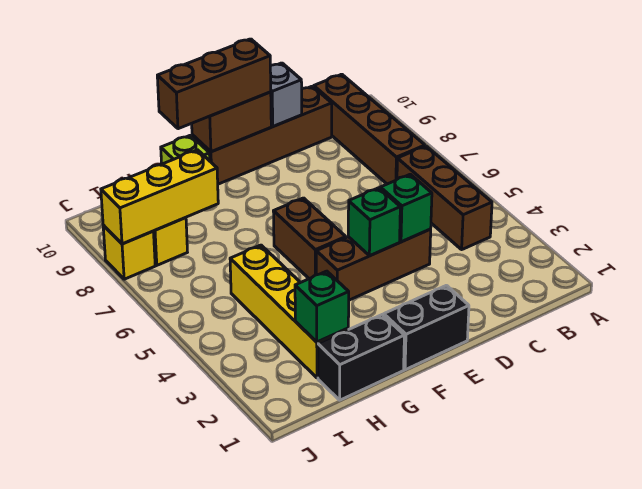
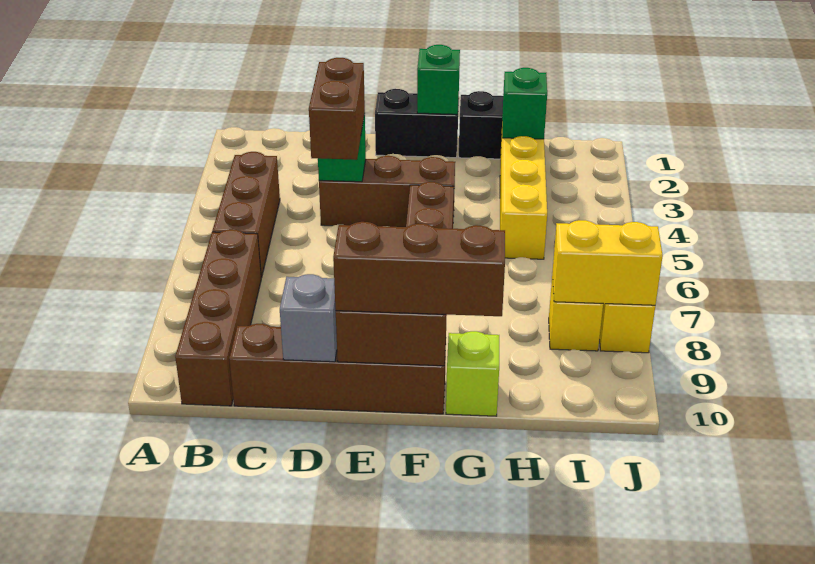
none -> brown 1x2 brick [309,58,365,160]
green 1x1 brick [348,188,400,256] -> green 1x1 brick moved to [417,45,460,114]
yellow 1x3 brick [101,150,218,244] -> yellow 1x2 brick [552,220,663,305]

